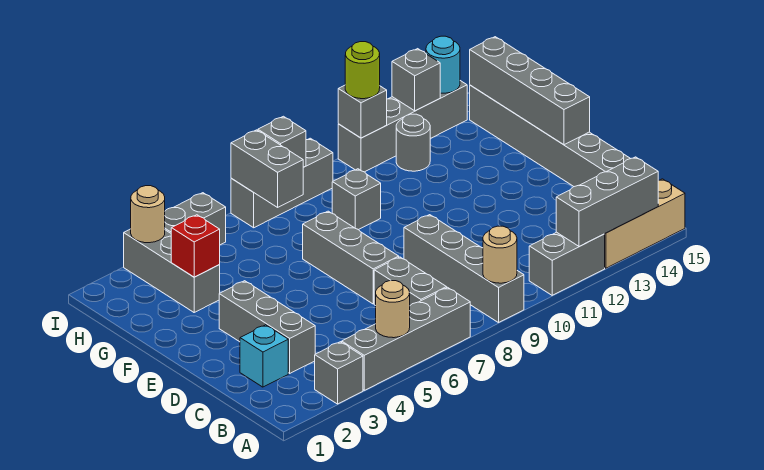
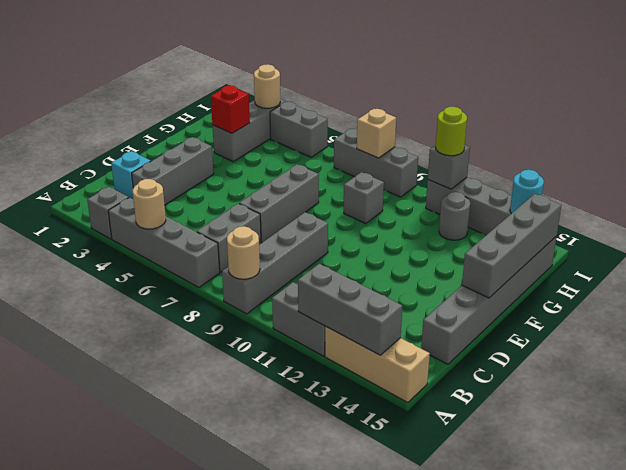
grey 1x2 brick [231,130,303,207] -> none
grey 1x1 brick [258,116,306,167] -> tan 1x1 brick [357,109,396,158]
grey 1x1 brick [392,49,440,111] -> none

